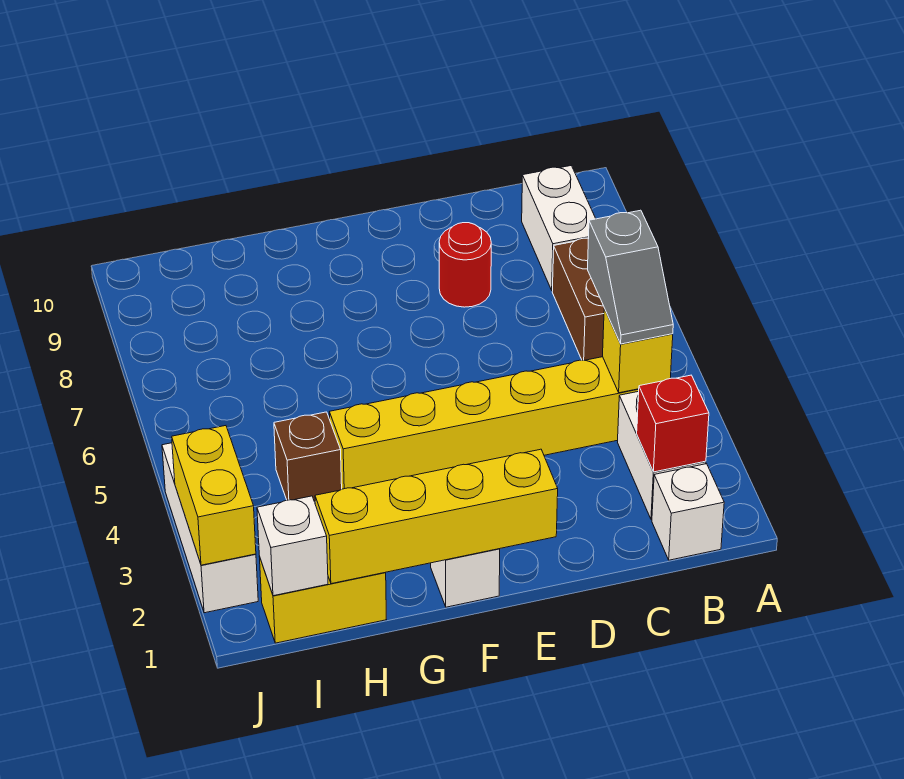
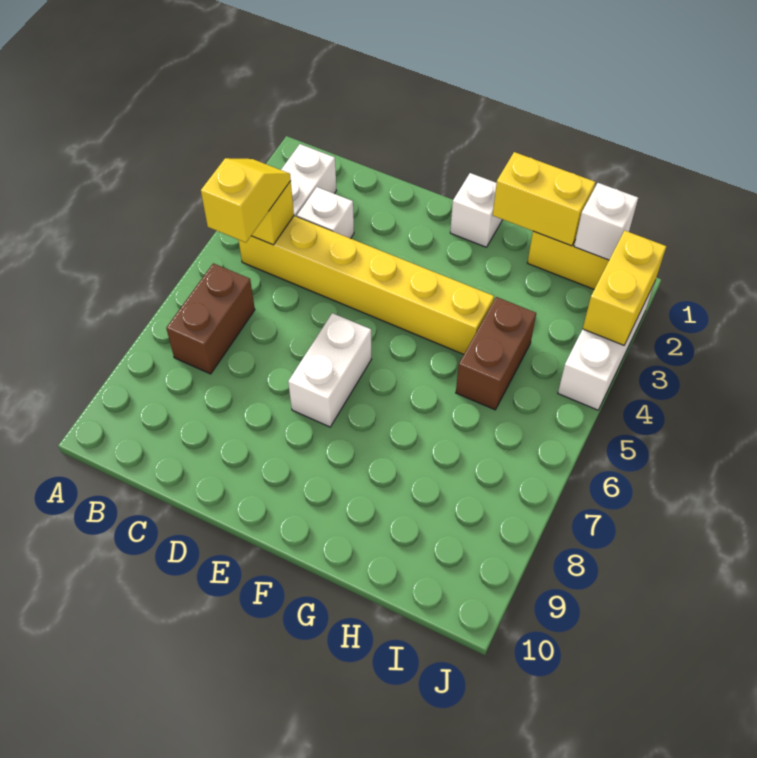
white 1x1 brick [652,464,724,560] -> white 1x1 brick moved to [297,187,354,239]
red 1x1 brick [637,375,709,472] -> none
grey 1x2 slope [588,210,673,344] -> yellow 1x2 slope [201,158,291,243]
white 1x2 brick [522,166,596,291] -> white 1x2 brick moved to [288,313,371,427]
red 1x1 round brick [439,223,491,307] -> none
yellow 1x4 brick [315,449,558,584] -> yellow 1x2 brick [493,152,595,246]
brown 1x1 brick [274,412,342,502] -> brown 1x2 brick [456,297,536,410]

